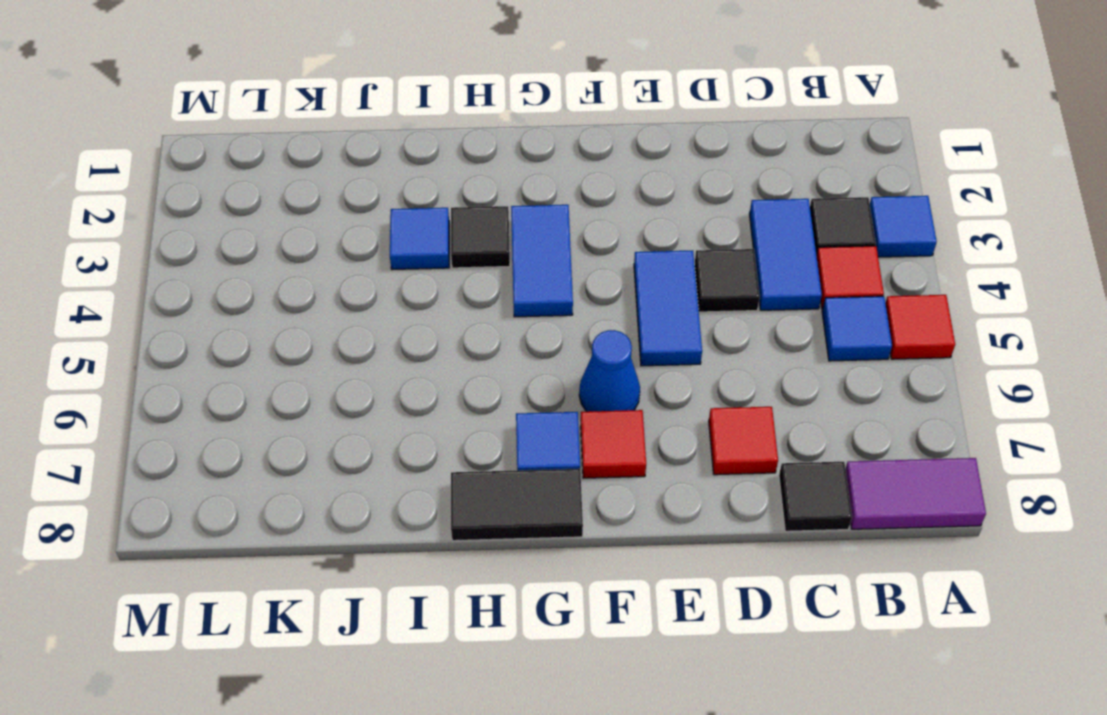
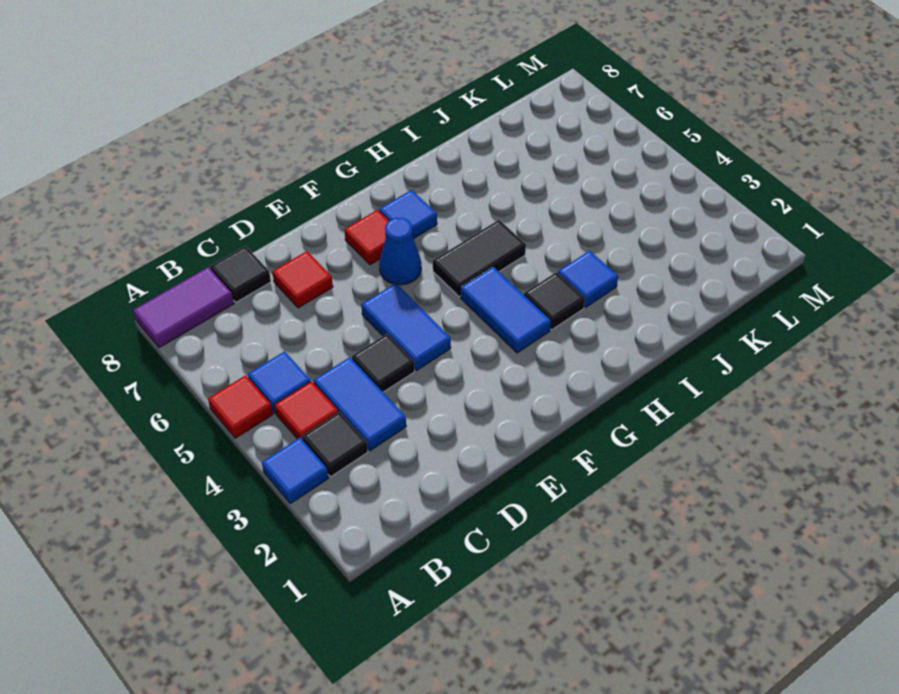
black 1x2 tile [451,469,583,541] -> black 1x2 tile moved to [433,220,526,297]

